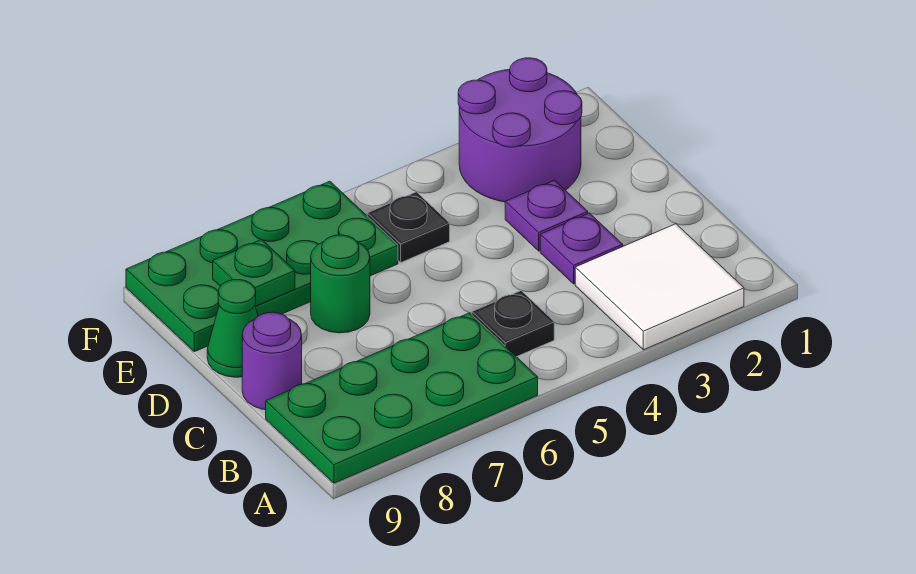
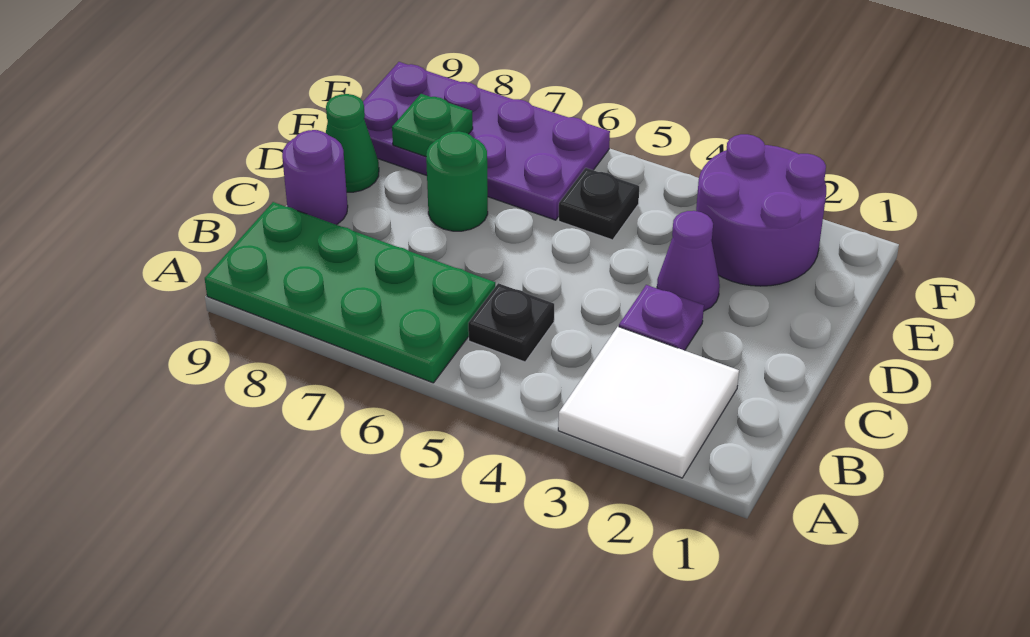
purple 1x1 plate [505,180,588,251] -> purple 1x1 cone [657,211,720,311]
green 2x4 plate [126,181,398,352] -> purple 2x4 plate [363,62,610,220]

